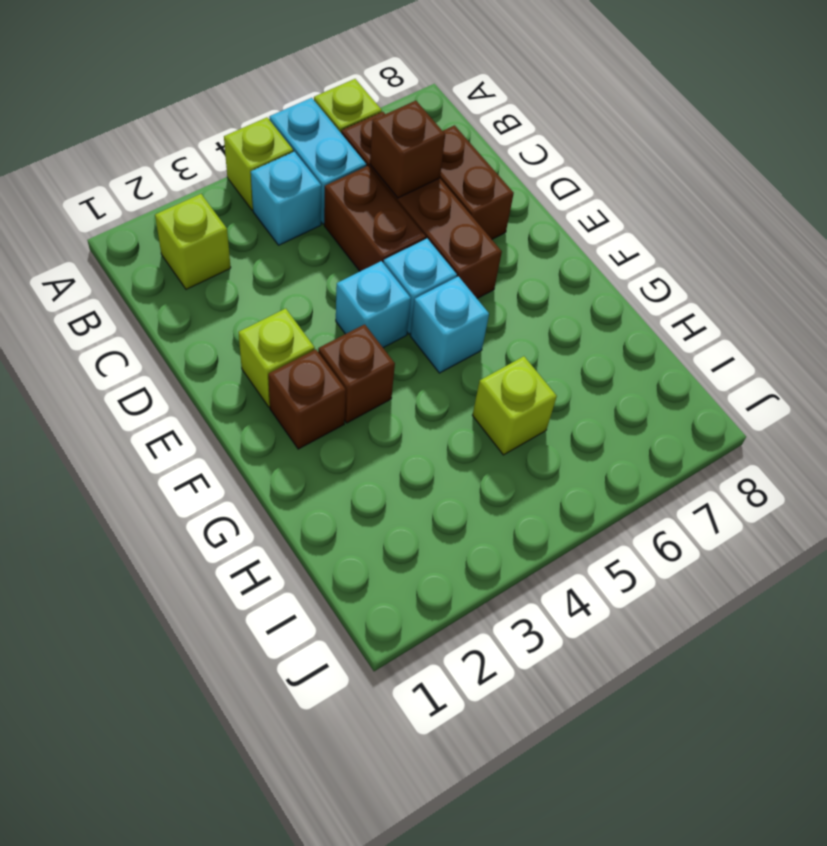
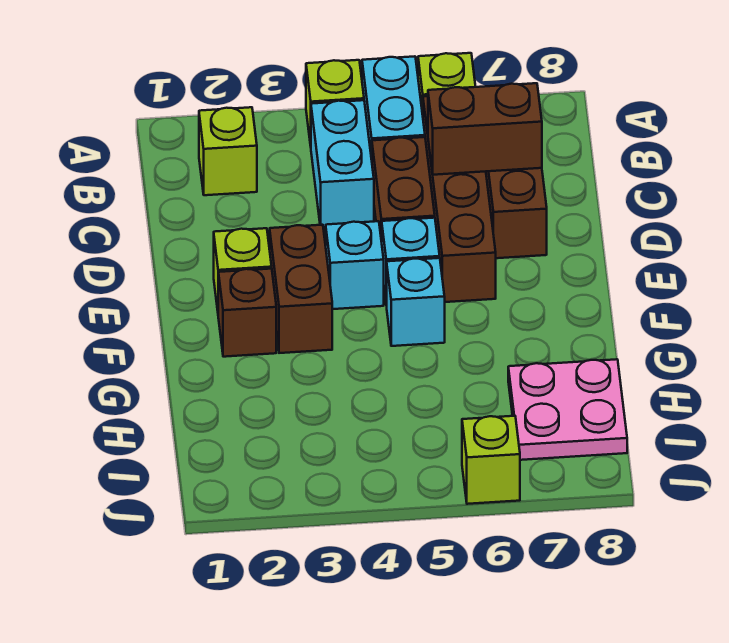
cyan 1x1 brick [251,152,321,245] -> cyan 1x2 brick [311,100,374,229]
brown 1x1 brick [370,101,445,198] -> brown 1x2 brick [428,83,542,175]
brown 1x1 brick [318,324,395,423] -> brown 1x2 brick [270,225,332,353]
lime 1x1 brick [472,356,557,455] -> lime 1x1 brick moved to [462,416,520,504]
none -> pink 2x2 plate [508,359,627,460]

